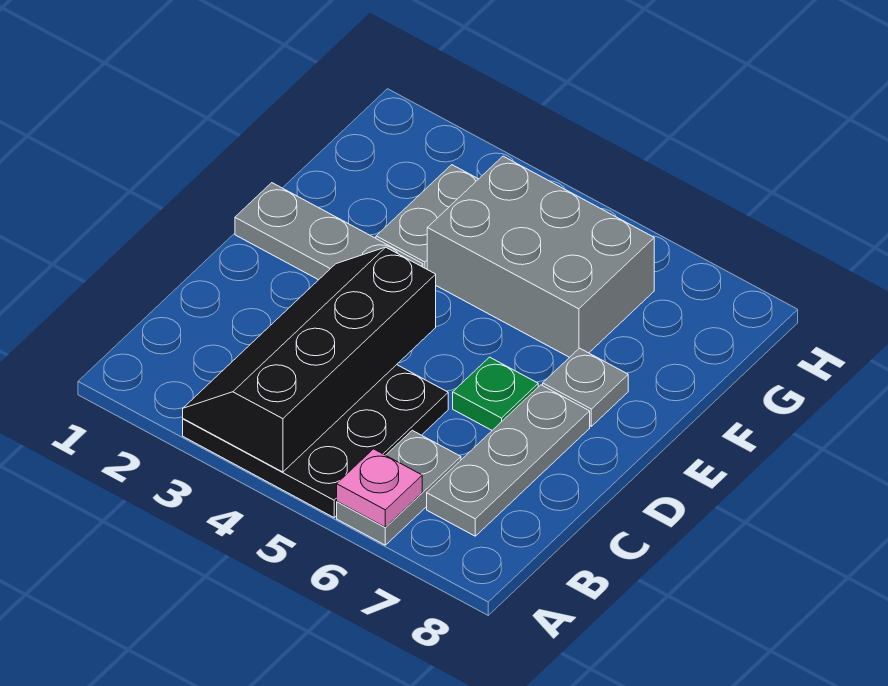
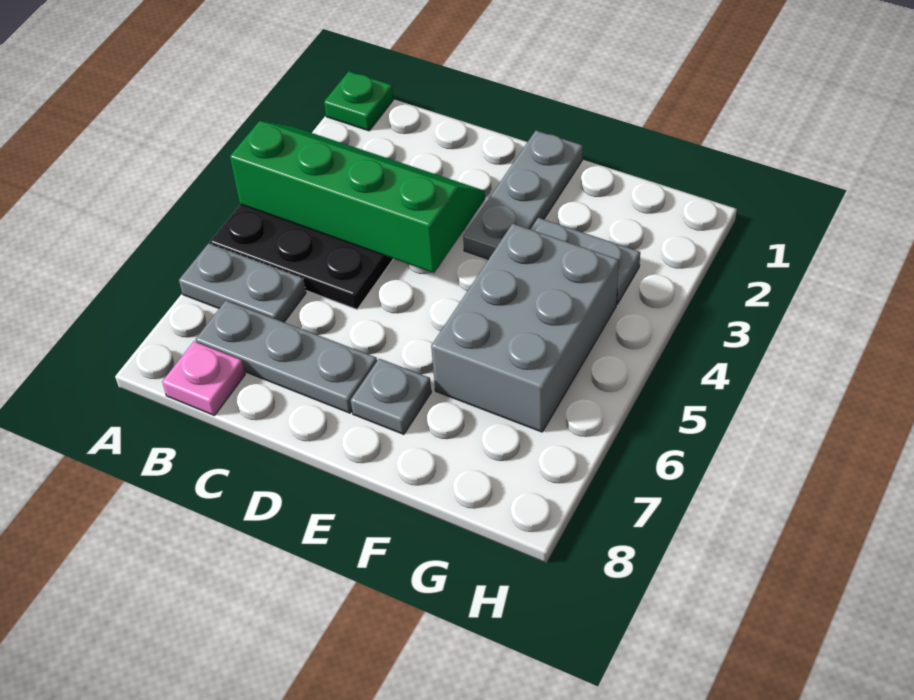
black 2x4 slope [183,247,436,472] -> green 2x4 slope [230,121,485,273]
pink 1x1 plate [337,449,422,527] -> pink 1x1 plate moved to [162,341,245,415]
green 1x1 plate [453,357,538,430] -> green 1x1 plate moved to [324,71,393,131]

